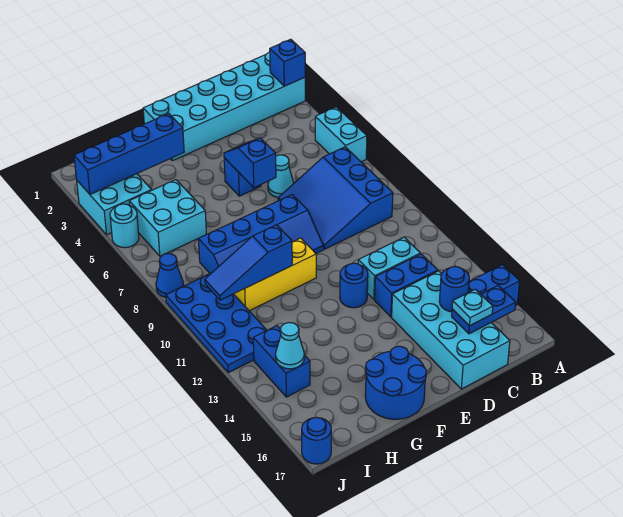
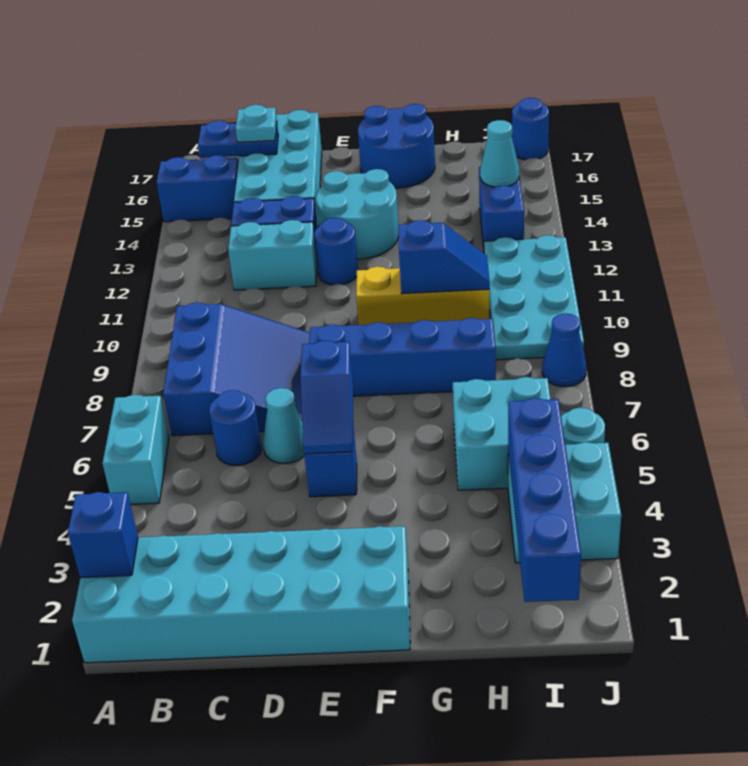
blue 1x1 round brick [439,266,469,312] -> blue 1x1 round brick moved to [209,390,262,465]
none -> cyan 2x2 round brick [316,169,399,259]
blue 1x4 brick [74,114,184,194] -> blue 1x4 brick turned to [508,398,581,602]
blue 1x3 slope [205,225,292,300] -> blue 1x2 slope [398,220,490,294]
blue 2x4 plate [166,273,267,373] -> cyan 2x4 plate [484,235,584,360]

